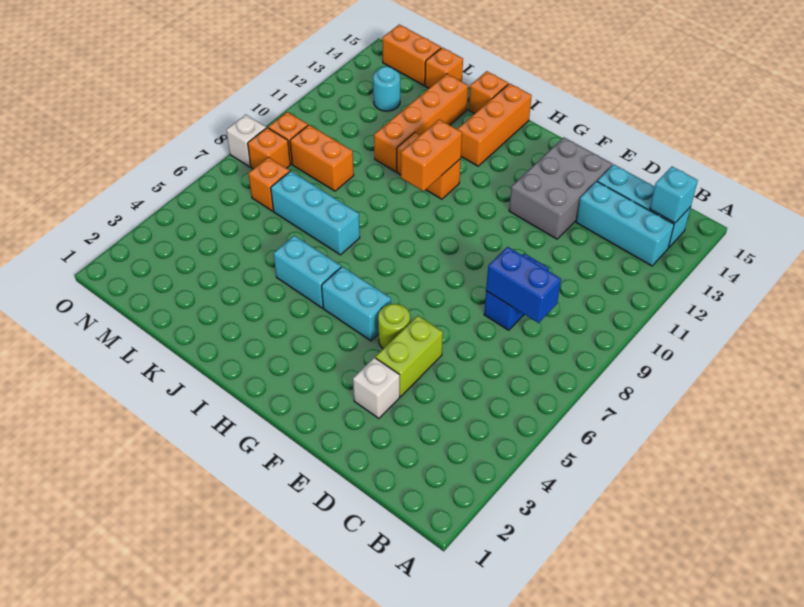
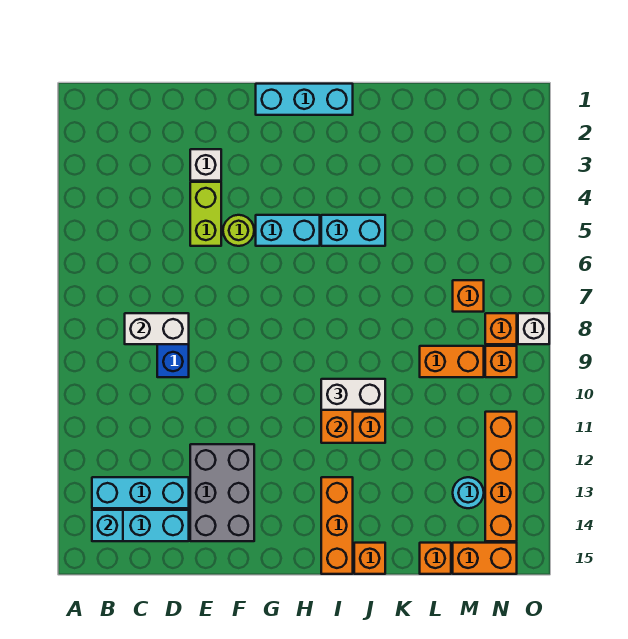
blue 1x2 brick [486,247,561,323] -> white 1x2 brick [125,313,189,344]
none -> white 1x2 brick [321,379,385,410]
cyan 1x3 brick [271,171,360,255] -> cyan 1x3 brick moved to [256,84,353,115]
orange 1x4 brick [374,74,468,172] -> orange 1x4 brick moved to [485,412,517,541]

